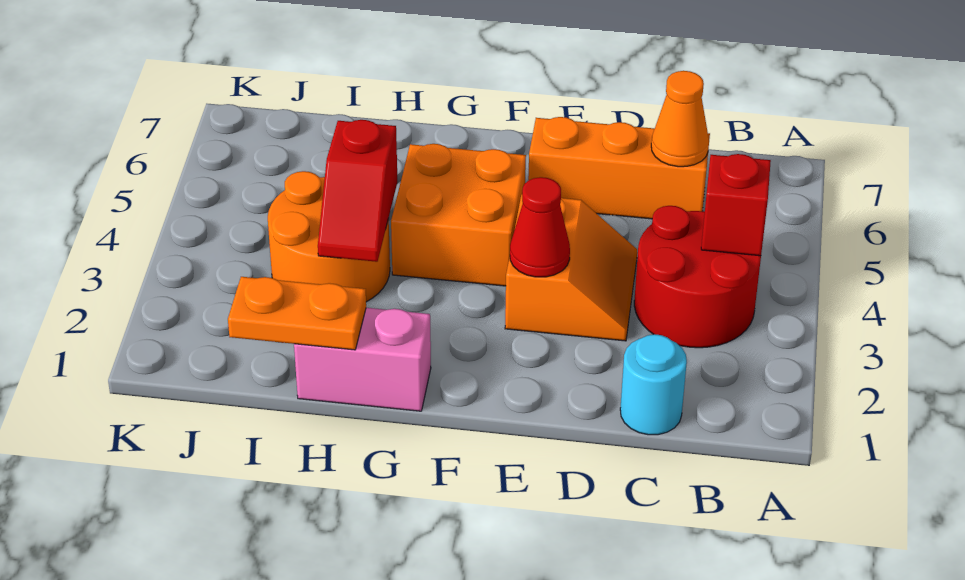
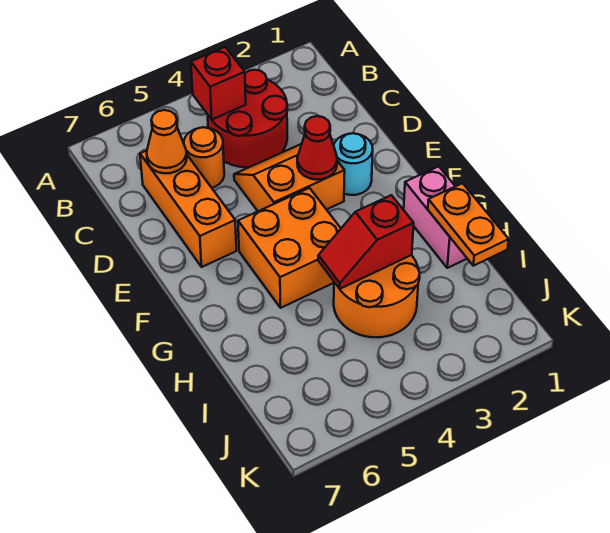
cyan 1x1 round brick [620,334,687,435] -> cyan 1x1 round brick moved to [334,133,373,195]
none -> orange 1x1 round brick [184,127,224,188]
red 1x2 slope [318,120,397,262] -> red 1x2 slope turned to [318,195,414,289]

